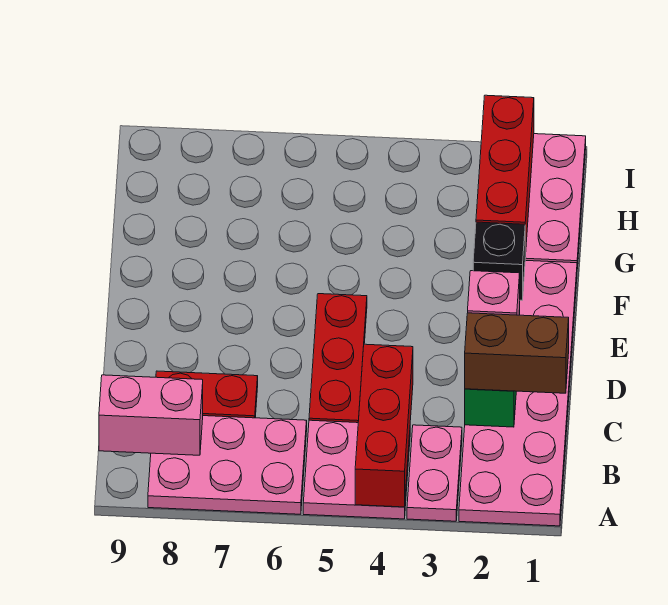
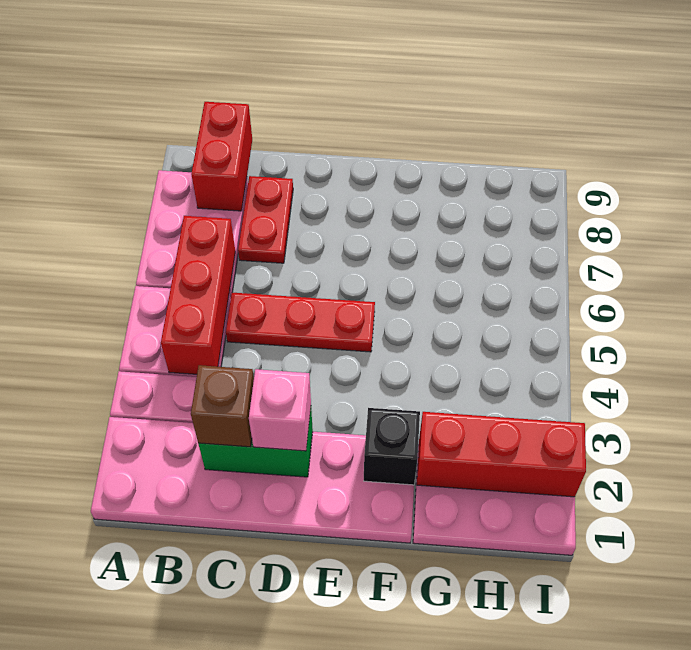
red 1x3 brick [355,344,413,507] -> red 1x3 brick turned to [161,216,235,374]
pink 1x2 brick [99,375,203,455] -> red 1x2 brick [191,102,252,211]
brown 1x2 brick [465,313,569,393] -> brown 1x1 brick [191,365,254,447]

